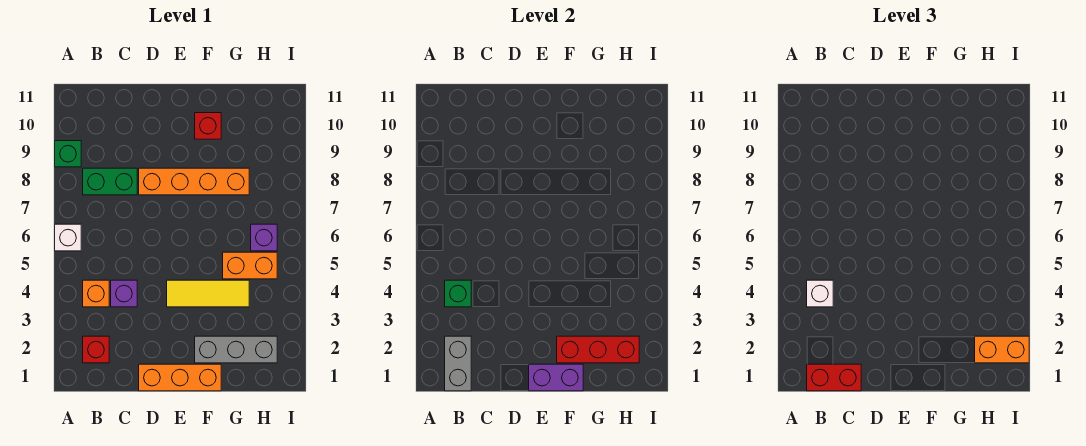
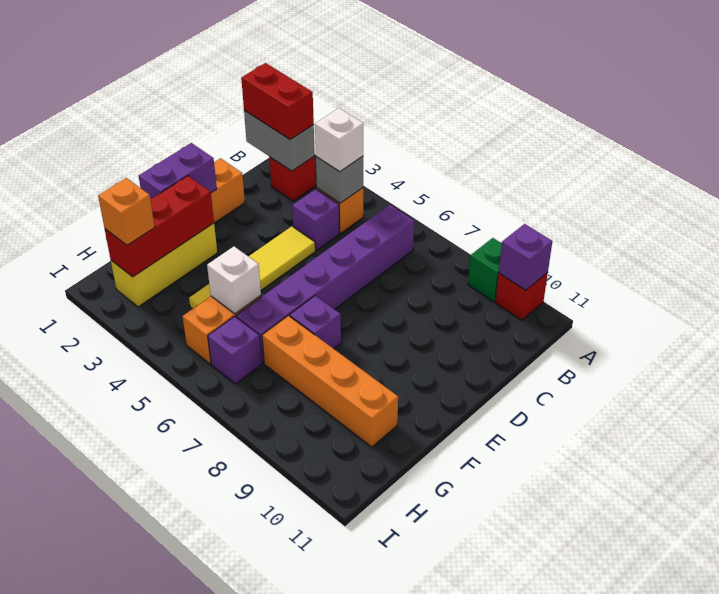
white 1x1 brick [55,224,81,251] -> white 1x1 brick moved to [207,246,261,314]
none -> purple 1x1 brick [499,224,552,290]
red 1x2 brick [807,364,861,391] -> red 1x2 brick turned to [241,63,314,140]
green 1x1 brick [445,280,471,307] -> grey 1x1 brick [316,156,363,203]
none -> purple 1x6 brick [236,205,414,363]
green 1x2 brick [83,168,137,195] -> none
orange 1x4 brick [139,168,249,195] -> orange 1x4 brick turned to [262,316,398,447]
yellow 1x3 tile [167,280,249,307] -> yellow 1x4 tile [189,226,315,309]
grey 1x3 brick [195,336,277,363] -> yellow 1x3 brick [111,223,217,307]
none -> purple 1x1 brick [290,296,341,349]
red 1x1 brick [195,113,221,139] -> red 1x1 brick moved to [495,273,548,320]
orange 1x2 brick [975,336,1029,363] -> orange 1x1 brick [98,178,155,245]

